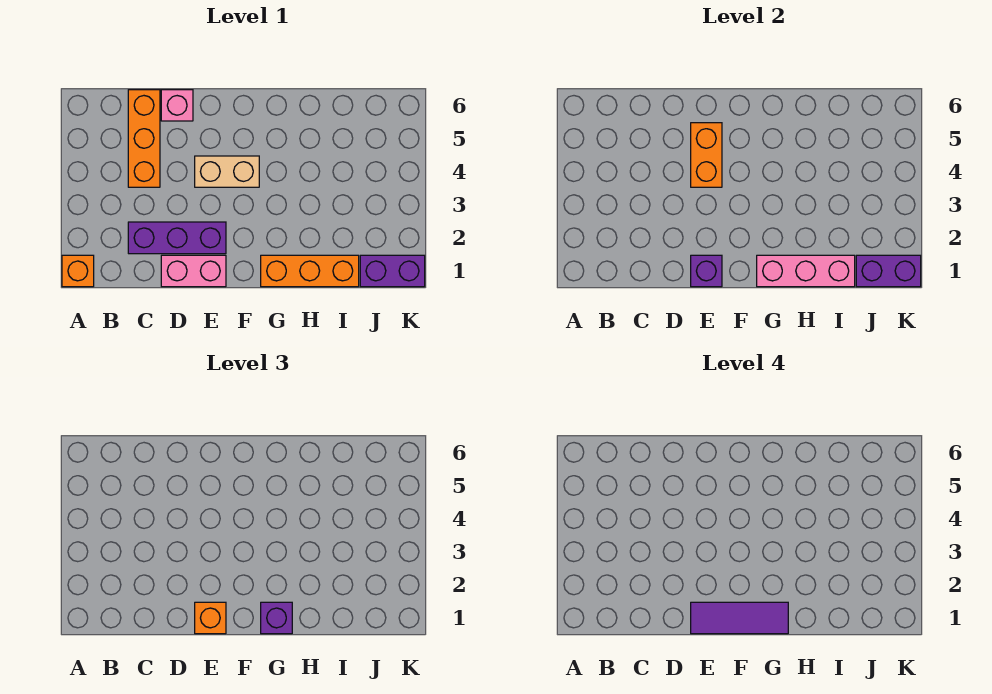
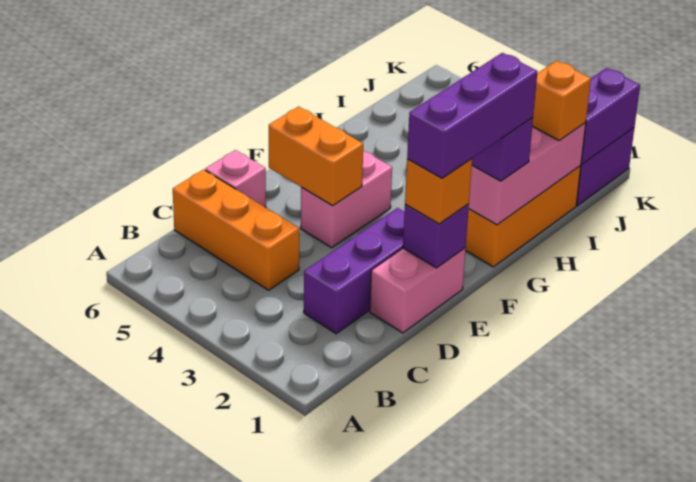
orange 1x1 brick [62,255,94,287] -> orange 1x1 brick moved to [532,61,591,141]
purple 1x3 tile [691,602,788,634] -> purple 1x3 brick [407,53,538,178]
tan 1x2 brick [195,156,259,187] -> pink 1x2 brick [301,150,392,248]

